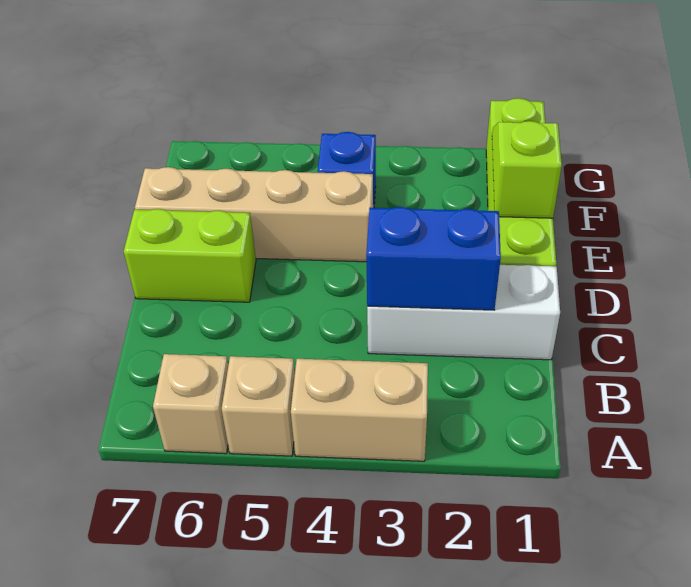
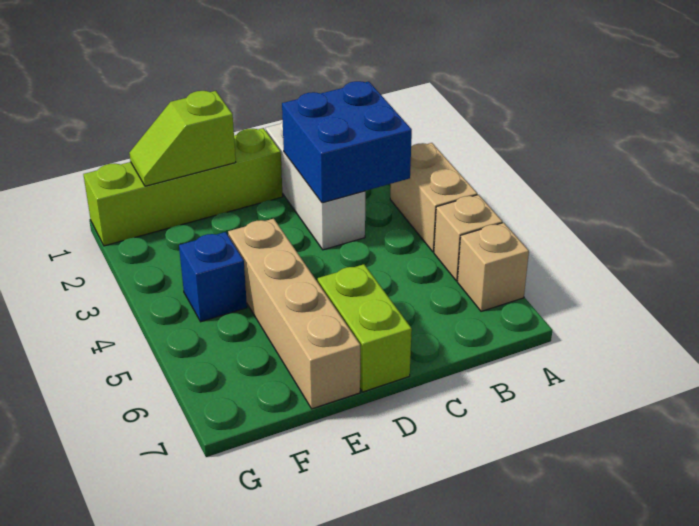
blue 1x2 brick [366,207,501,310] -> blue 2x2 brick [282,81,412,203]

